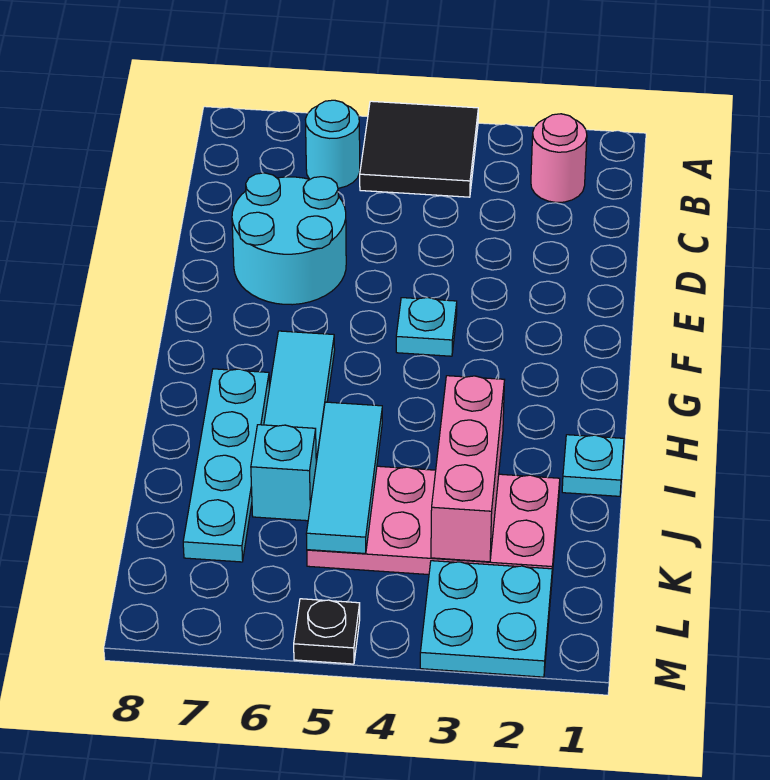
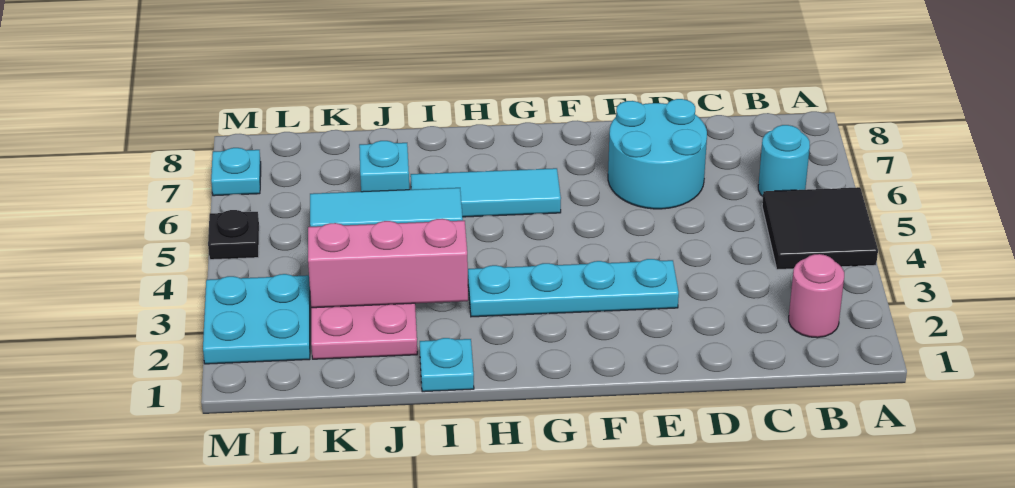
cyan 1x1 plate [396,297,457,356] -> cyan 1x1 plate moved to [211,148,261,196]
cyan 1x4 plate [183,369,270,562] -> cyan 1x4 plate moved to [468,259,679,317]

